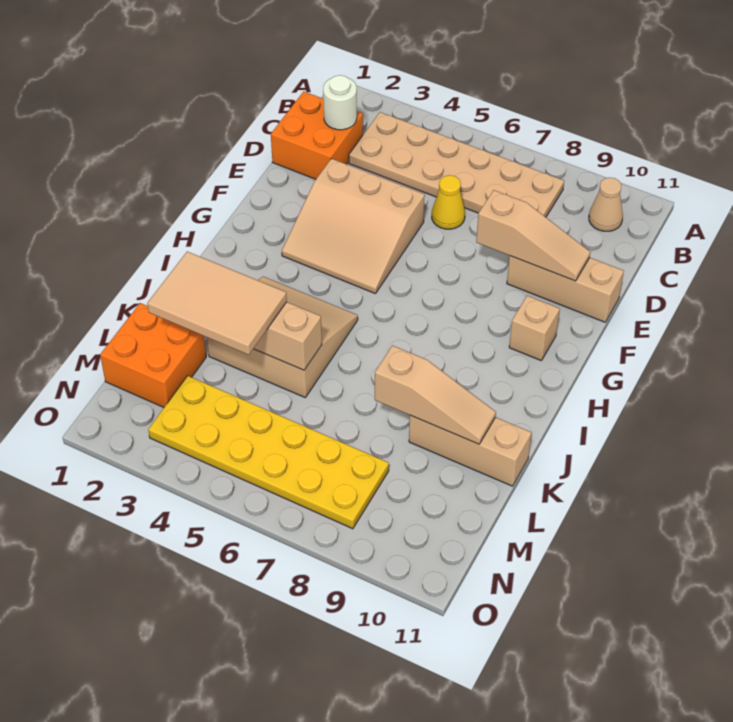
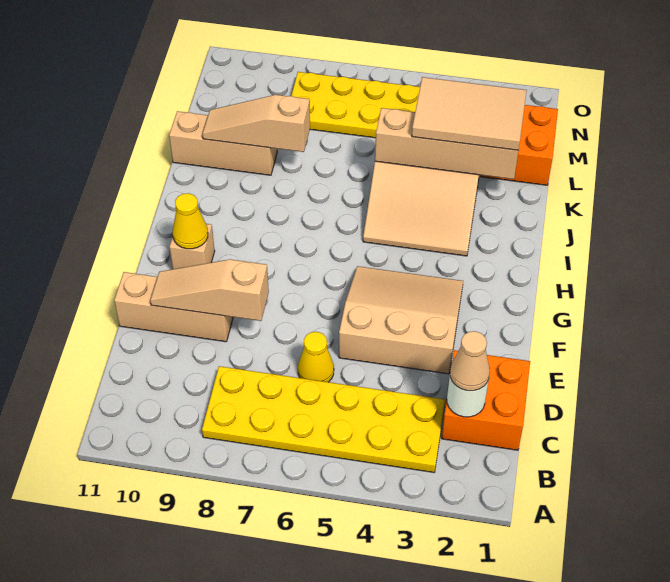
tan 2x6 plate [349,112,564,217] -> yellow 2x6 plate [202,366,445,472]
tan 1x1 cone [589,178,623,231] -> tan 1x1 cone moved to [450,331,490,391]
none -> yellow 1x1 cone [172,193,208,249]

